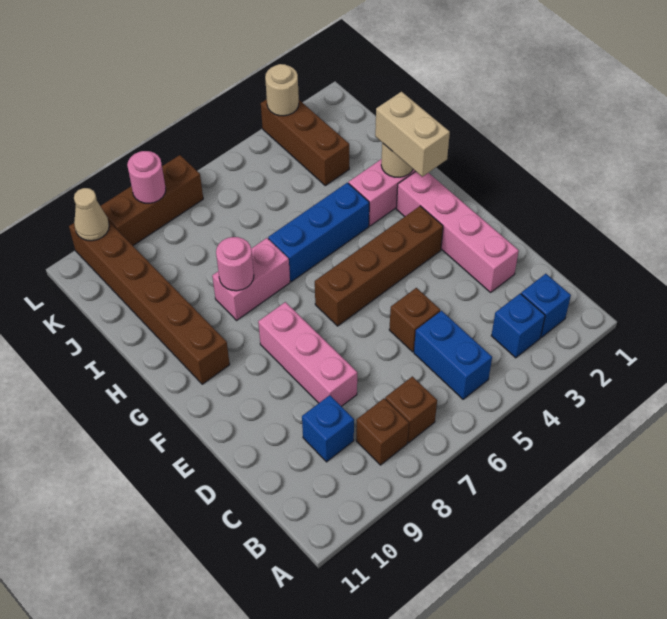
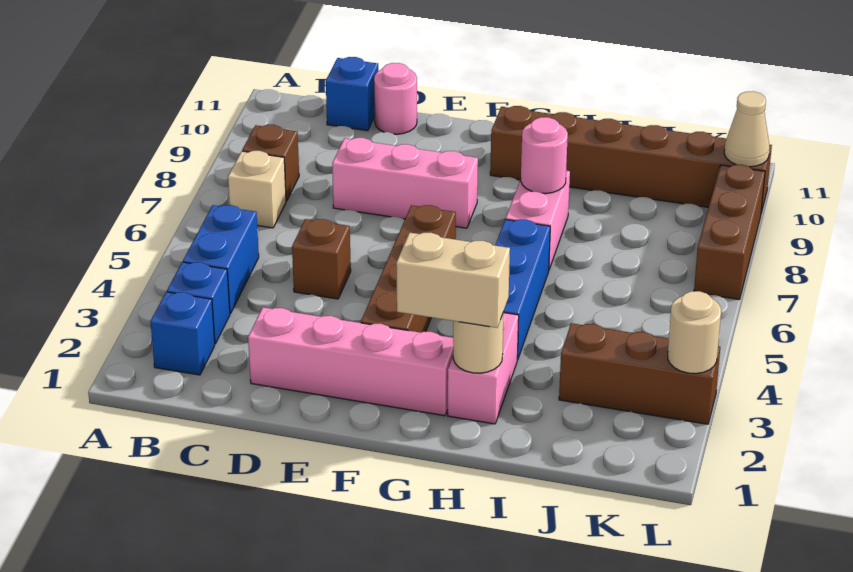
blue 1x2 brick [414,311,492,399] -> blue 1x2 brick turned to [183,205,259,314]
brown 1x1 brick [385,376,437,443] -> tan 1x1 brick [228,151,286,228]
blue 1x1 brick [302,395,354,462] -> blue 1x1 brick moved to [326,57,378,131]
pink 1x1 round brick [127,151,166,203] -> pink 1x1 round brick moved to [374,63,417,134]

